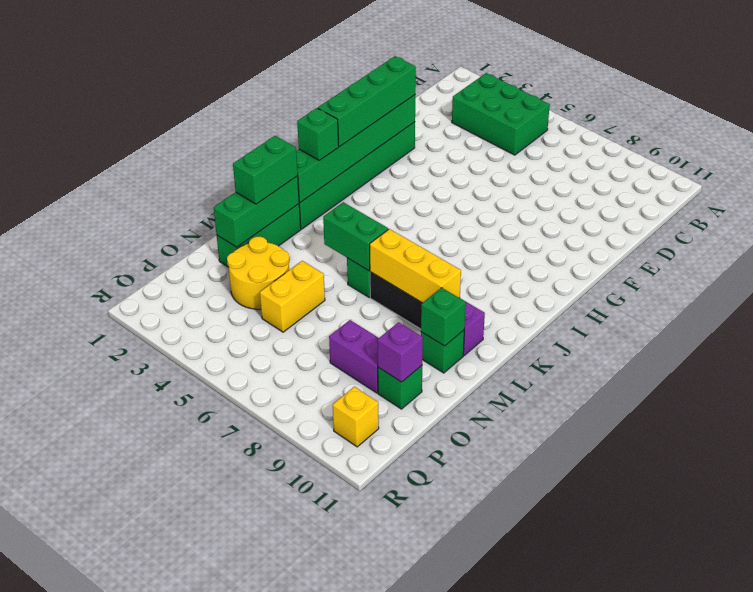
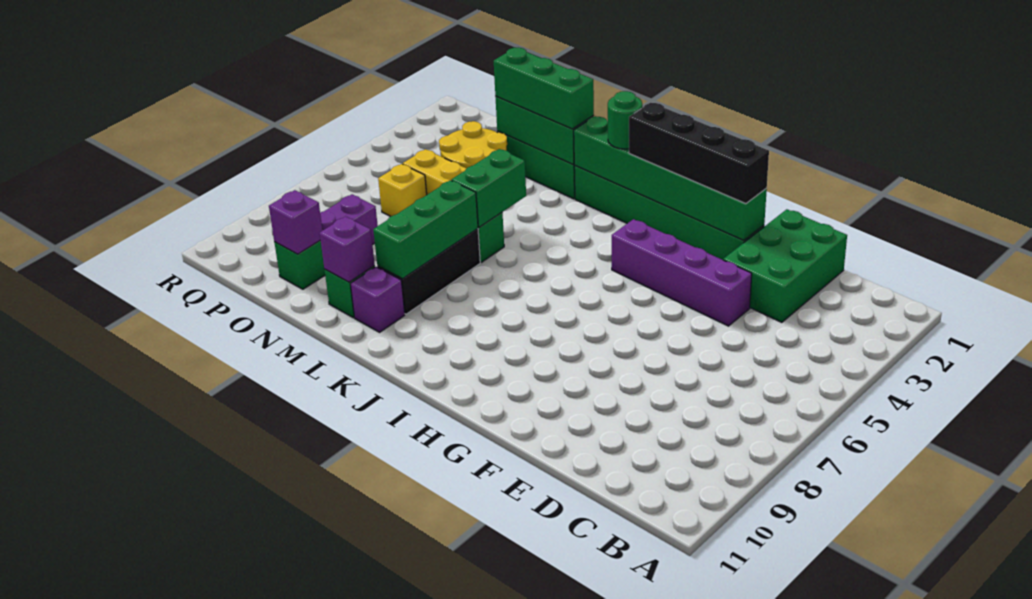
green 2x3 brick [452,73,550,155] -> green 2x3 brick moved to [723,209,847,322]
none -> purple 1x4 brick [612,219,752,326]
green 1x4 brick [318,56,416,147] -> black 1x4 brick [629,103,769,204]
green 1x1 brick [297,108,339,161] -> green 1x1 round brick [608,91,642,149]
green 1x2 brick [233,136,298,204] -> green 1x3 brick [494,47,594,129]
yellow 1x3 brick [370,229,461,303] -> green 1x3 brick [373,180,478,279]
green 1x1 brick [421,288,466,346] -> purple 1x1 brick [320,216,375,282]
yellow 1x1 brick [333,387,379,447] -> yellow 1x1 brick moved to [378,164,427,217]

